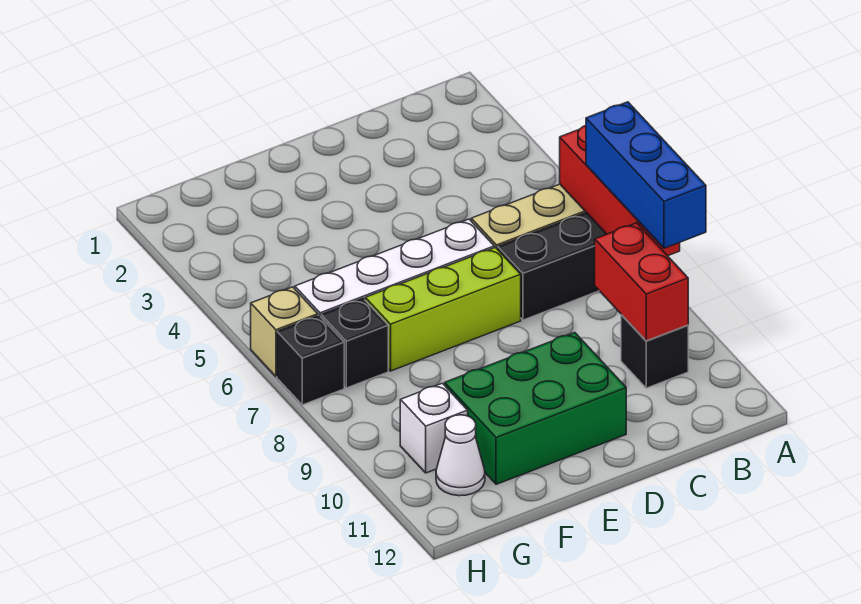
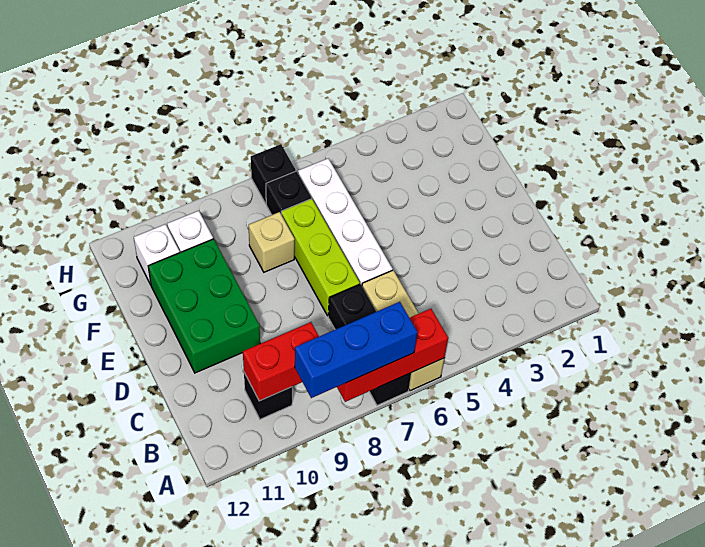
white 1x1 cone [436,415,485,496] -> white 1x1 brick [134,224,180,285]
tan 1x1 brick [251,287,318,377] -> tan 1x1 brick moved to [249,212,295,272]

